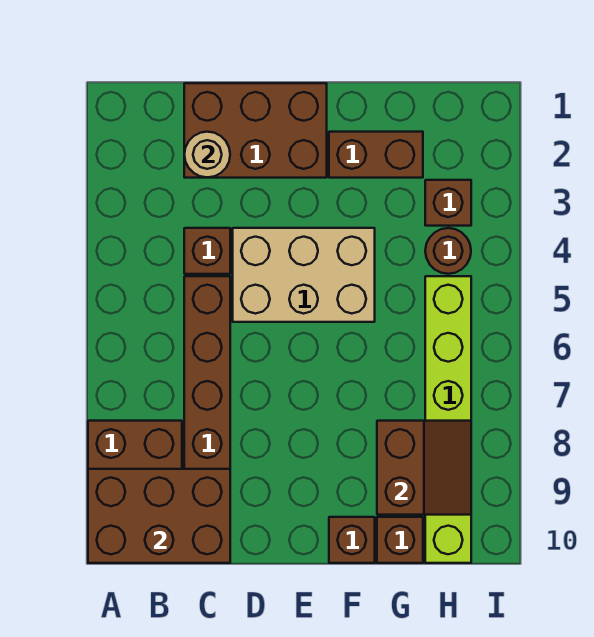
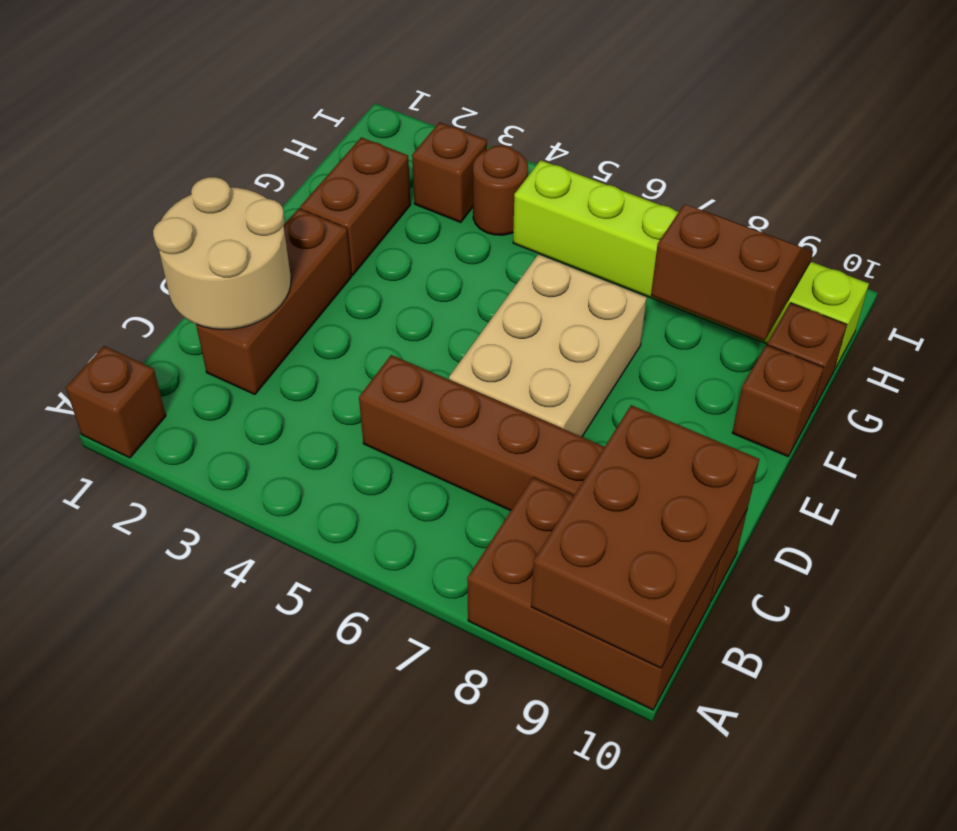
brown 2x3 brick [184,83,327,178] -> brown 1x3 brick [196,208,351,395]
tan 1x1 round brick [184,132,230,177] -> tan 2x2 round brick [153,177,291,330]
brown 1x1 brick [184,228,230,274] -> brown 1x1 brick moved to [66,346,166,458]
tan 2x3 brick [233,228,375,322] -> tan 2x3 brick moved to [449,254,647,437]

